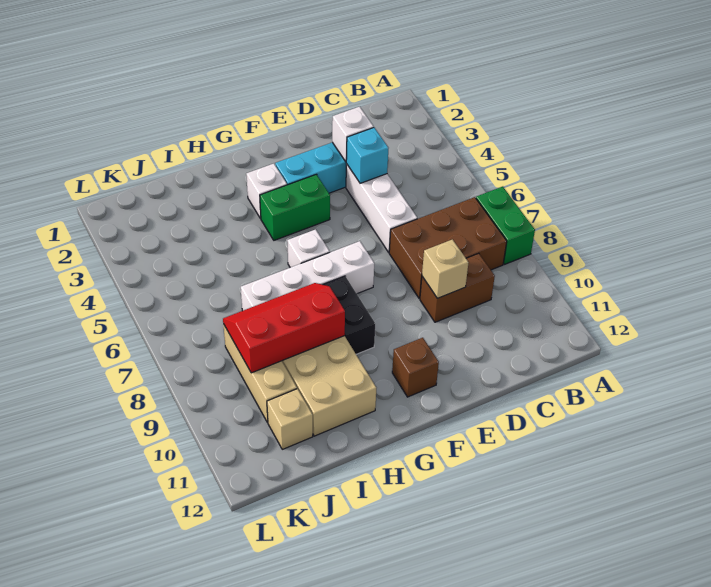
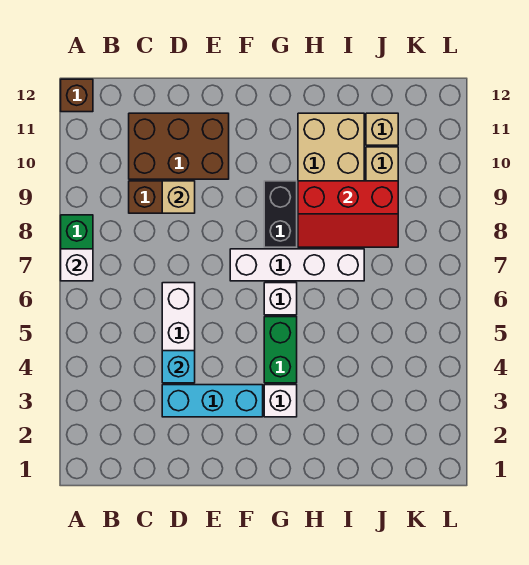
brown 2x3 brick [389,197,507,299] -> brown 2x3 brick moved to [129,113,229,179]
white 1x1 brick [332,107,374,162] -> white 1x1 brick moved to [61,249,93,281]
green 1x2 brick [260,174,330,240] -> green 1x2 brick turned to [264,317,297,383]
brown 1x1 brick [392,338,439,397] -> brown 1x1 brick moved to [61,79,93,112]

